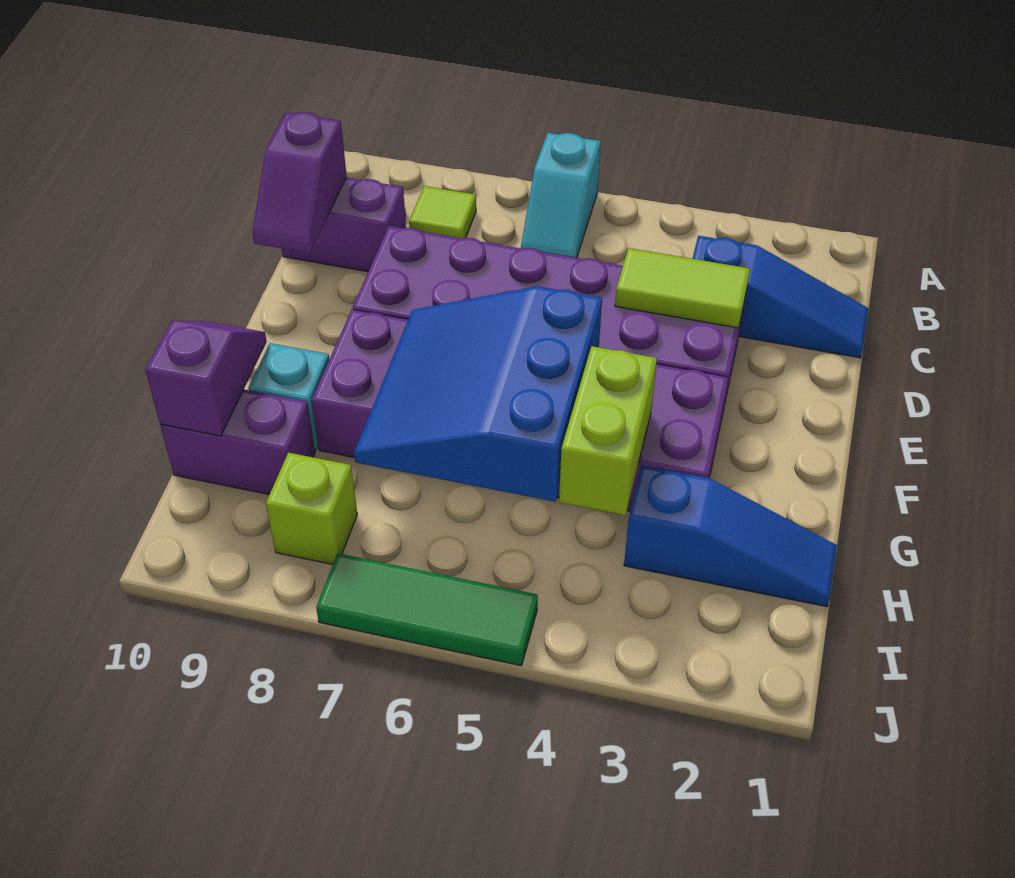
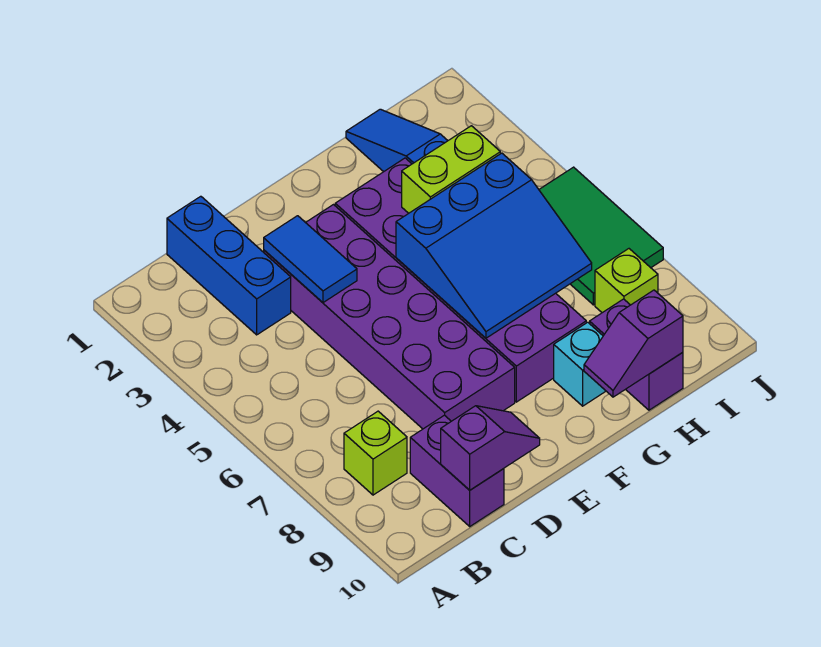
cyan 1x2 slope [521,133,601,258] -> none
lime 1x1 tile [409,186,476,238] -> lime 1x1 brick [344,411,407,495]
blue 1x3 slope [692,236,868,358] -> blue 1x3 brick [167,196,291,335]
lime 1x2 tile [615,248,750,328] -> blue 1x2 tile [264,216,357,303]
green 1x3 tile [316,553,538,666] -> green 2x3 tile [539,167,663,305]

